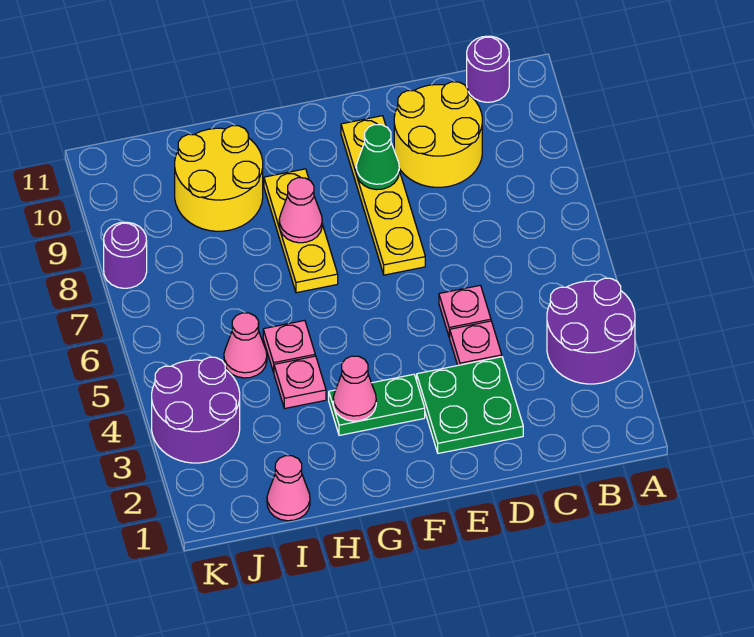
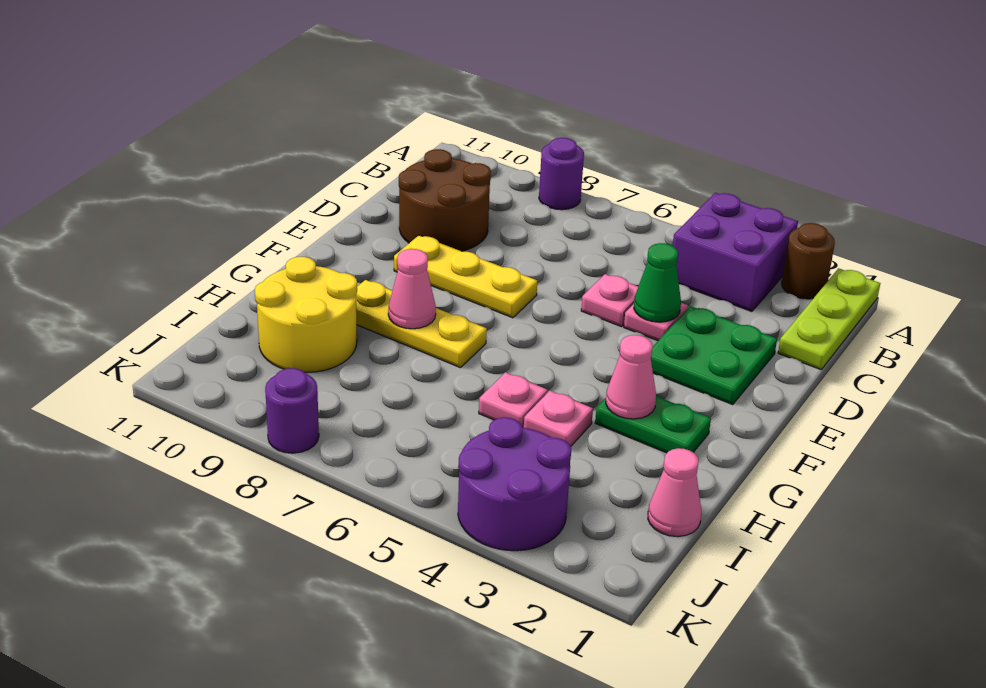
none -> lime 1x3 plate [778,268,880,370]
none -> brown 1x1 round brick [782,223,835,299]
purple 2x2 round brick [547,278,635,384] -> purple 2x2 brick [673,193,798,311]
purple 1x1 round brick [467,36,509,102] -> purple 1x1 round brick moved to [539,138,584,210]
yellow 2x2 round brick [394,82,482,187] -> brown 2x2 round brick [399,149,491,251]
yellow 1x4 plate [341,116,425,275] -> yellow 1x3 plate [394,235,537,318]
green 1x1 cone [356,125,399,190] -> green 1x1 cone moved to [634,243,681,322]
green 1x2 plate [329,374,425,435] -> green 1x2 plate turned to [595,396,711,453]
pink 1x1 cone [224,313,267,378] -> none

